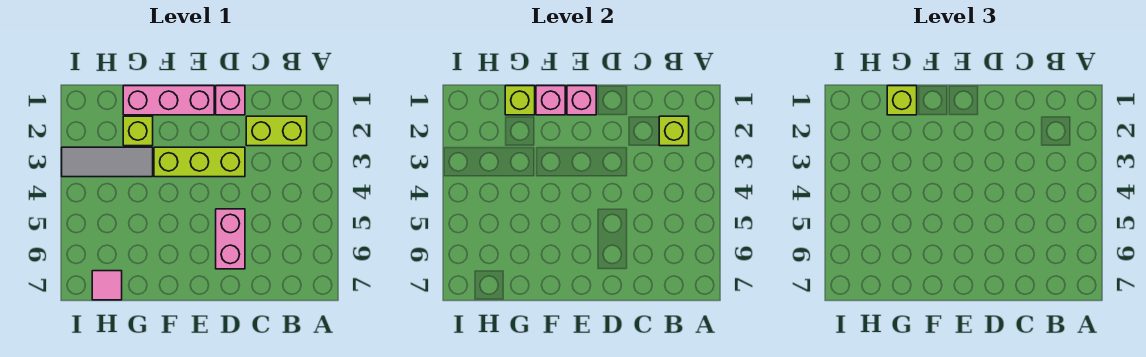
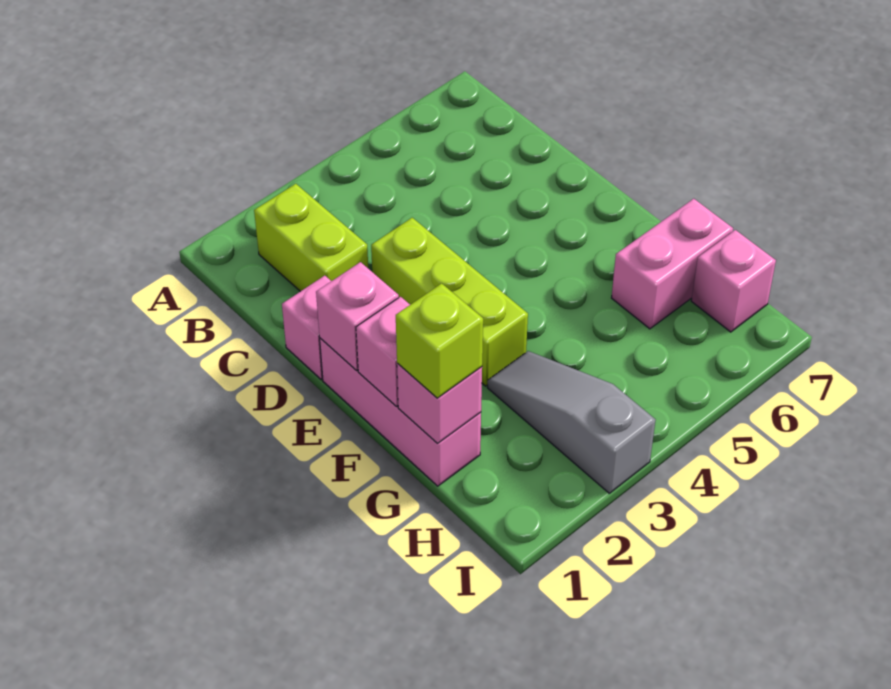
lime 1x1 brick [659,116,689,146] -> none
pink 1x2 brick [216,209,245,269] -> pink 1x2 brick moved to [612,199,733,329]
lime 1x1 brick [505,86,535,115] -> pink 1x1 brick [397,363,482,443]
lime 1x1 brick [123,116,153,146] -> none
grey 1x3 tile [62,147,153,177] -> grey 1x3 slope [487,351,655,493]
pink 1x1 tile [92,271,122,300] -> pink 1x1 brick [691,230,776,332]

